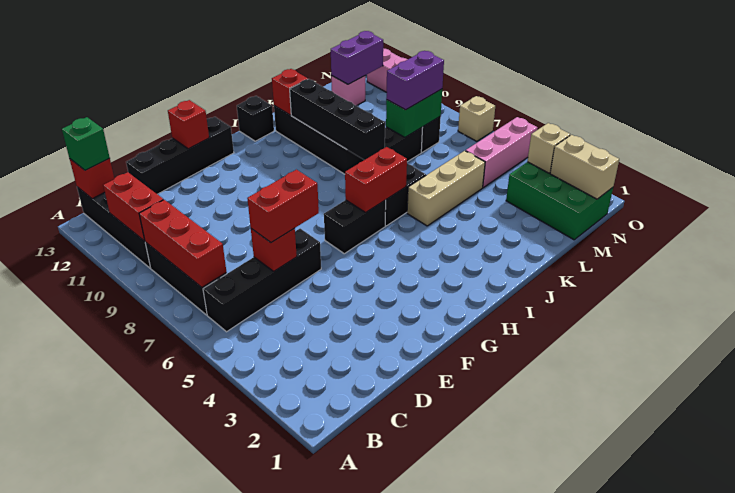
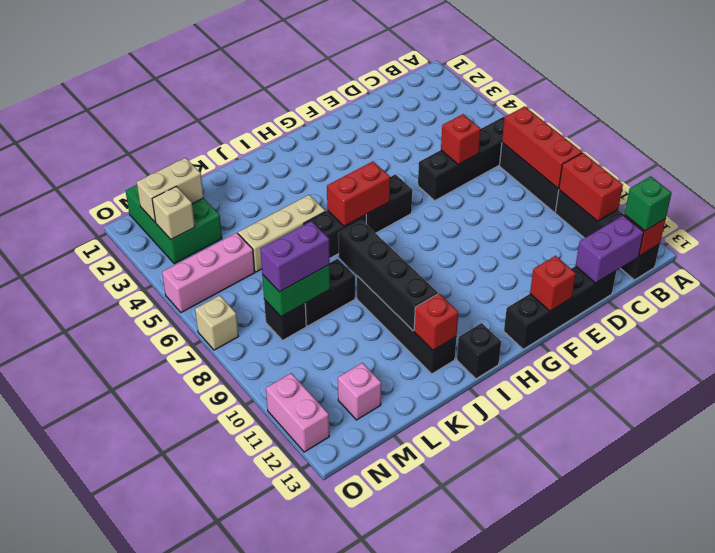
red 1x2 brick [247,170,319,243] -> none
purple 1x2 brick [331,31,383,84] -> purple 1x2 brick moved to [576,215,644,283]
tan 1x2 brick [550,135,619,199] -> tan 1x2 brick turned to [137,158,204,222]

